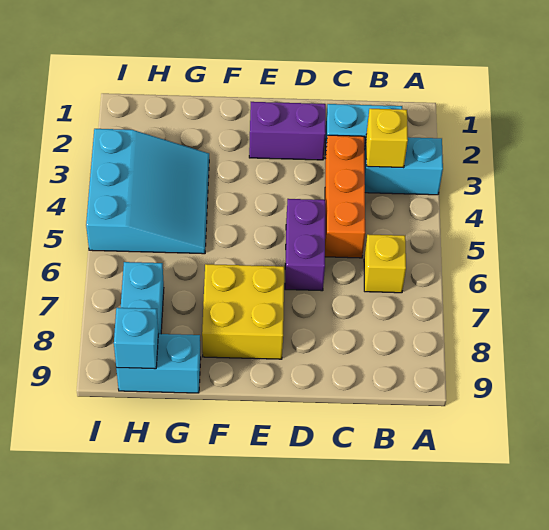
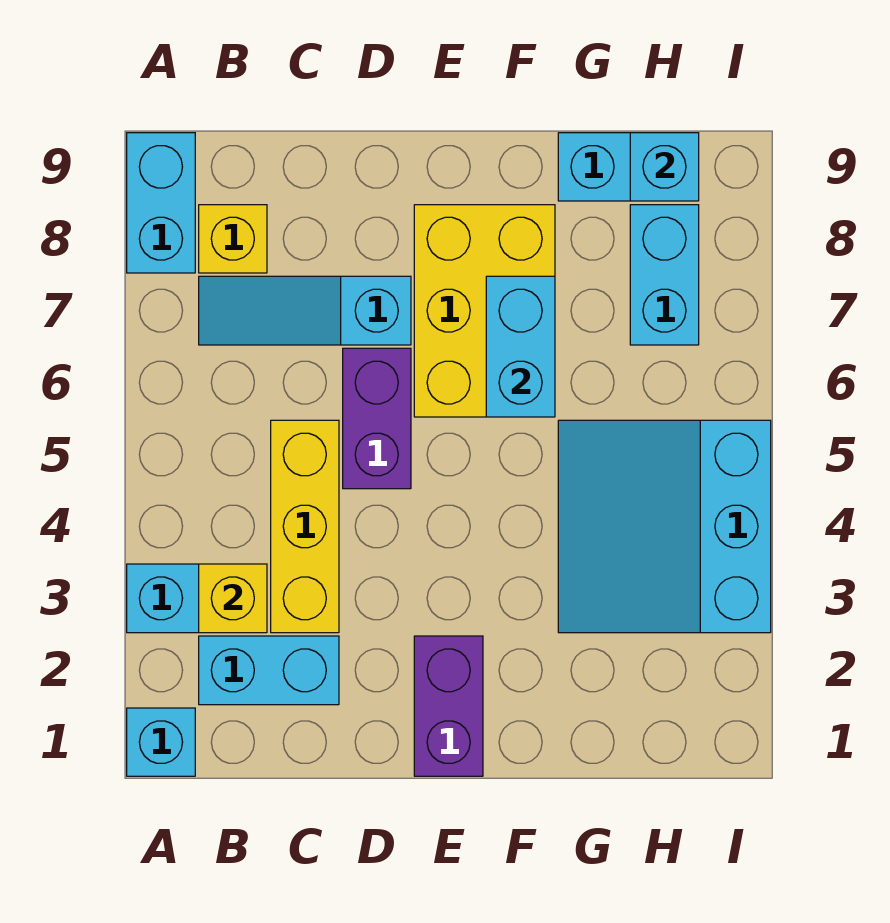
none -> cyan 1x1 brick [127,708,195,776]
none -> cyan 1x2 brick [127,133,195,273]
yellow 1x1 brick [364,234,406,293] -> yellow 1x1 brick moved to [199,205,267,273]
none -> cyan 1x3 slope [199,276,411,345]
orange 1x3 brick [325,135,365,258] -> yellow 1x3 brick [271,420,339,633]
purple 1x2 brick [249,102,326,160] -> purple 1x2 brick turned to [414,636,483,776]
yellow 2x2 brick [202,264,284,359] -> yellow 2x3 brick [414,205,555,417]
none -> cyan 1x2 brick [486,276,555,417]

